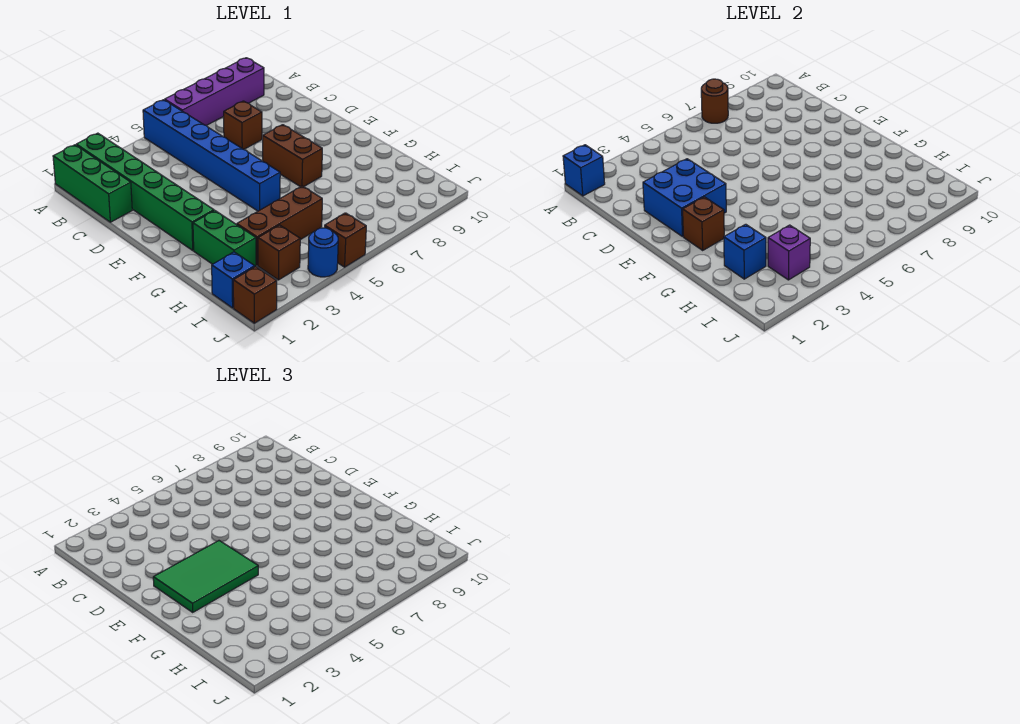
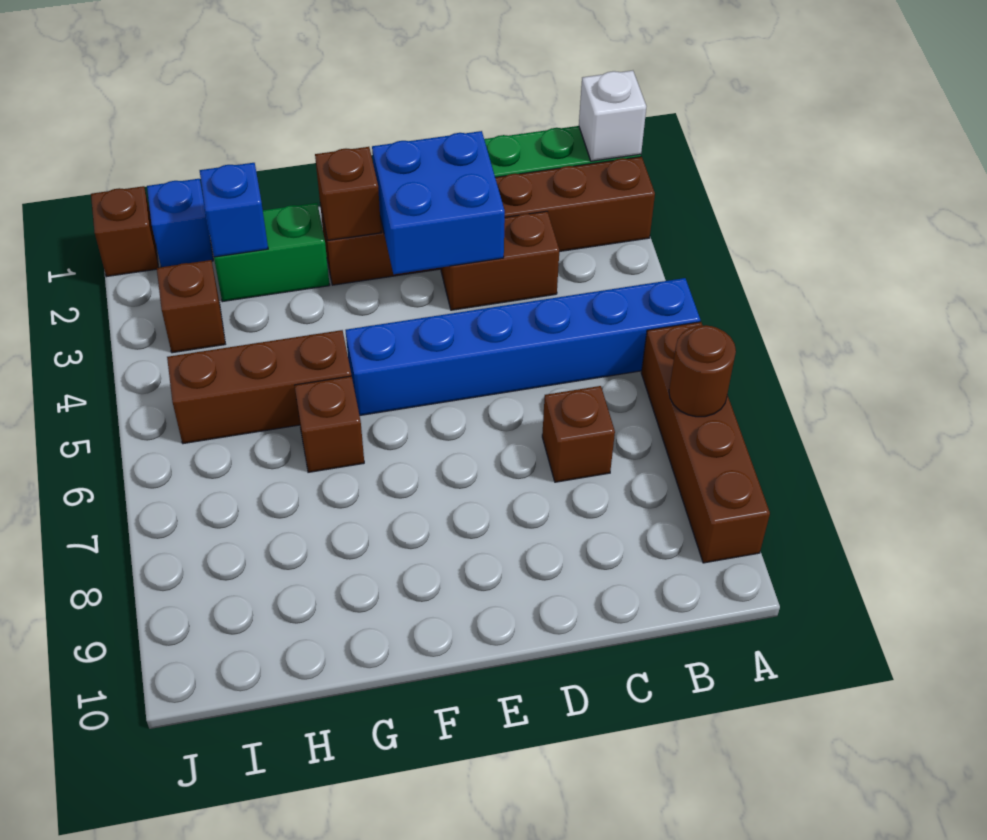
blue 1x1 brick [563,145,605,196] -> white 1x1 brick [579,71,646,161]
green 1x6 brick [76,133,214,250] -> brown 1x6 brick [320,157,655,285]
purple 1x4 brick [165,58,264,126] -> brown 1x4 brick [641,322,770,563]
green 2x3 tile [153,541,258,612] -> none
brown 1x2 brick [263,125,322,187] -> brown 1x2 brick moved to [441,211,559,310]
brown 1x3 brick [237,186,322,265] -> brown 1x3 brick turned to [167,330,351,444]
purple 1x1 brick [768,225,810,280] -> none
blue 1x1 round brick [308,228,338,277] -> none
brown 1x1 brick [325,213,366,267] -> brown 1x1 brick moved to [295,376,364,472]

